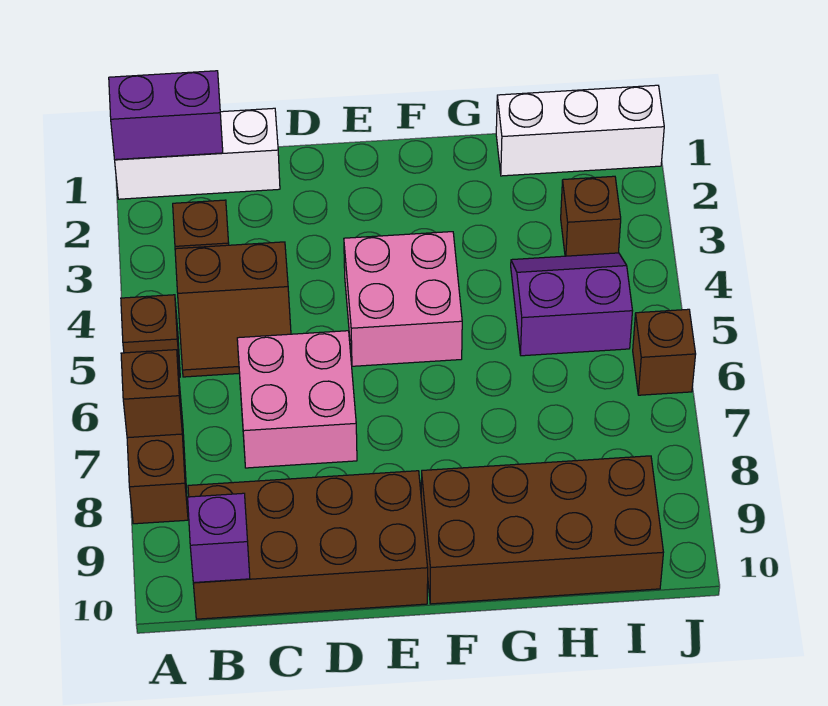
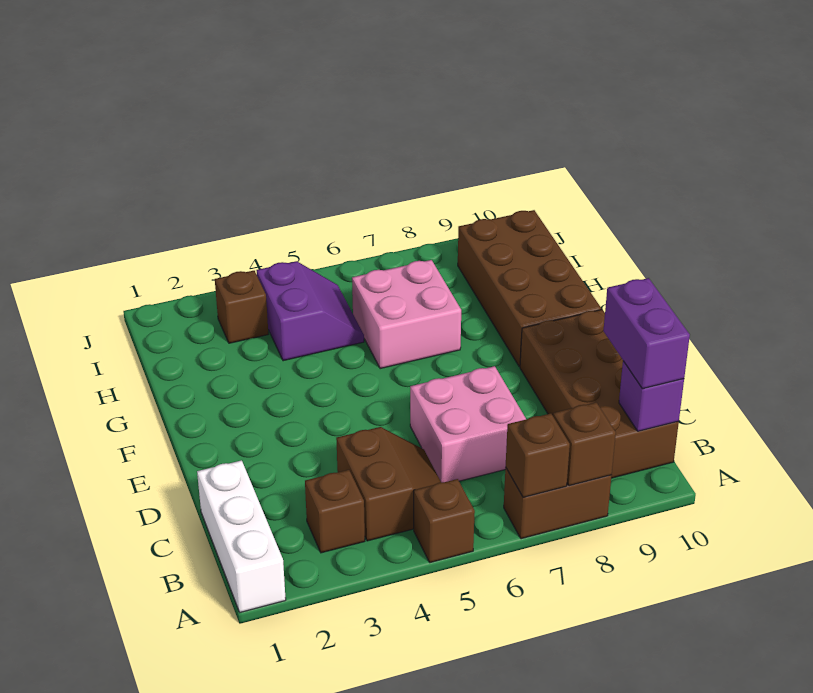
purple 1x2 brick [109,71,223,160] -> purple 1x2 brick moved to [604,278,690,389]
pink 2x2 brick [344,232,462,366] -> pink 2x2 brick moved to [352,260,461,369]
white 1x3 brick [496,85,664,176] -> none
purple 2x2 slope [511,253,632,356] -> purple 2x2 slope turned to [257,261,364,361]
brown 1x1 brick [633,309,696,395] -> brown 1x1 brick moved to [553,402,616,486]

